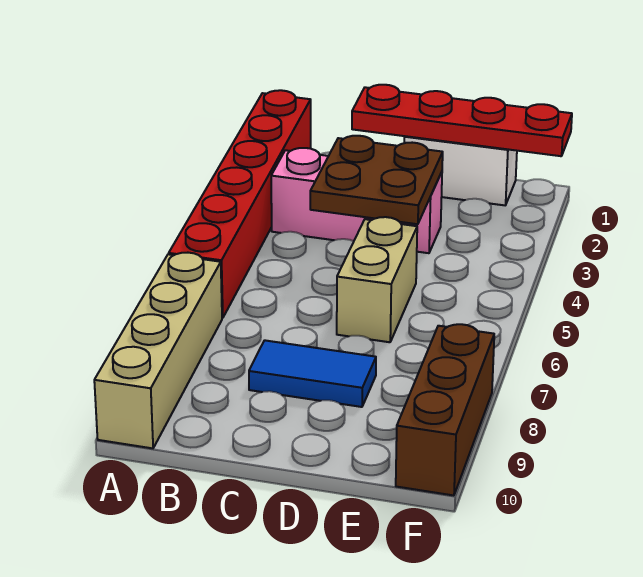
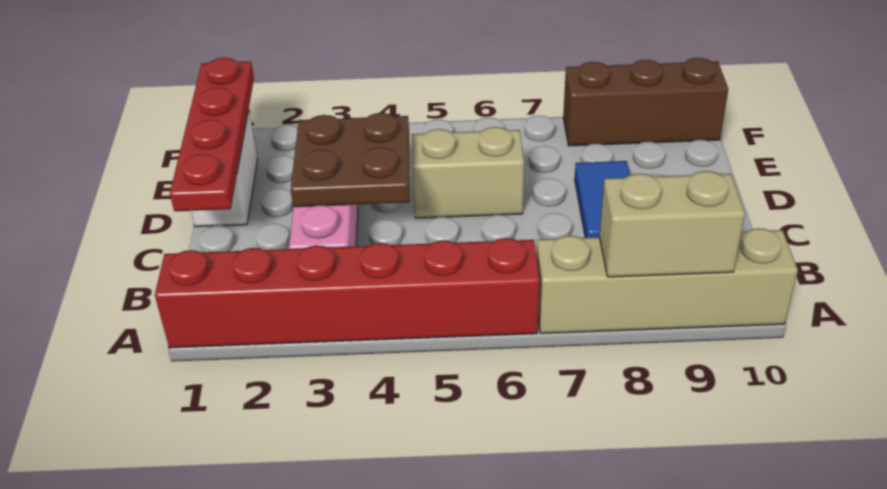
none -> tan 1x2 brick [599,171,745,277]

